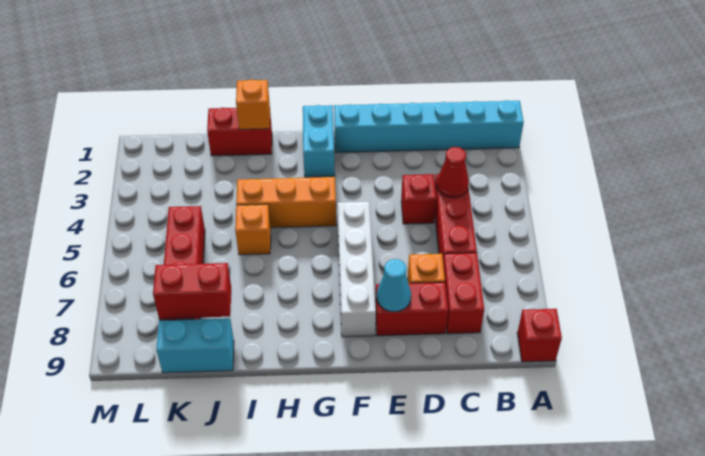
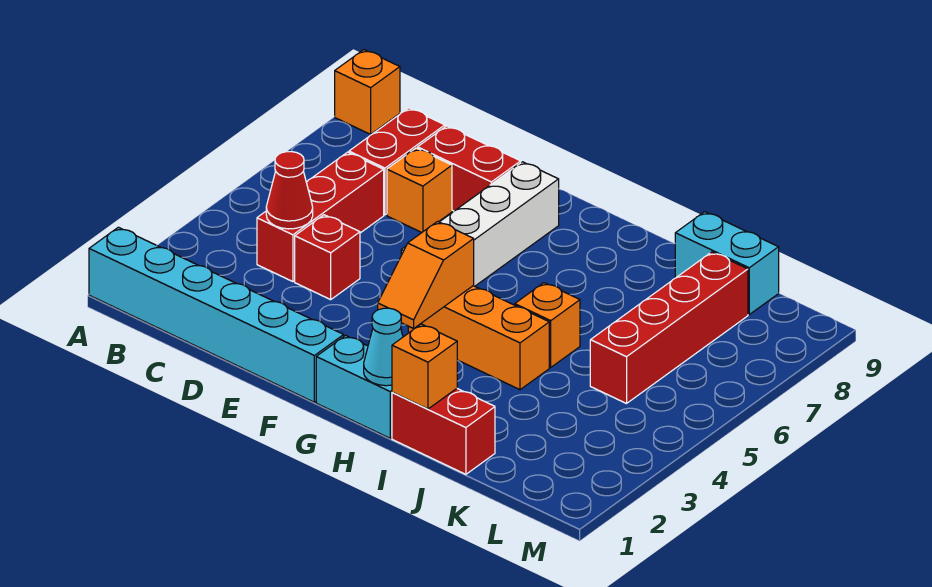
red 1x1 brick [517,309,562,362] -> orange 1x1 brick [335,50,400,134]
cyan 1x1 cone [377,259,411,312] -> cyan 1x1 cone moved to [364,308,403,386]
cyan 1x2 brick [303,105,335,177] -> cyan 1x2 brick turned to [316,335,392,438]
none -> orange 1x2 slope [378,221,474,328]
red 1x2 brick [153,263,231,319] -> none

